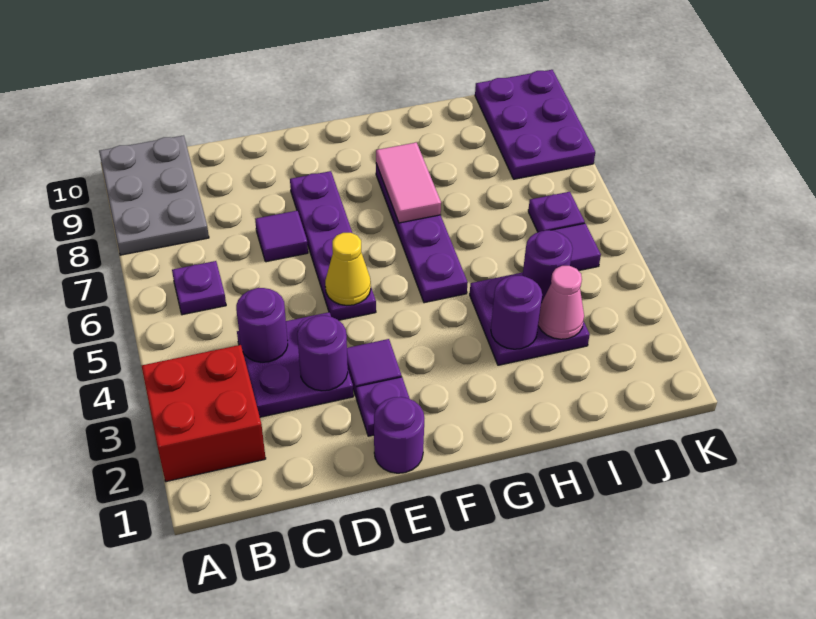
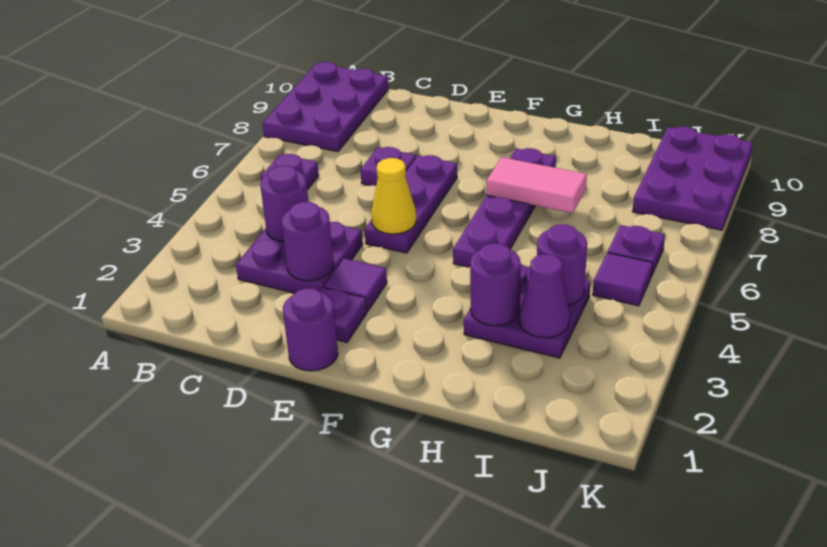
red 2x2 brick [142,345,266,482] -> none
grey 2x3 plate [99,135,209,255] -> purple 2x3 plate [262,62,388,152]
purple 1x1 tile [255,211,308,262] -> purple 1x1 plate [361,147,416,186]
purple 1x4 plate [290,171,376,320] -> purple 1x3 plate [365,155,457,253]
pink 1x2 tile [376,142,441,223] -> pink 1x2 tile turned to [486,157,587,213]
pink 1x1 cone [538,266,584,339] -> purple 1x1 cone [520,254,570,338]

